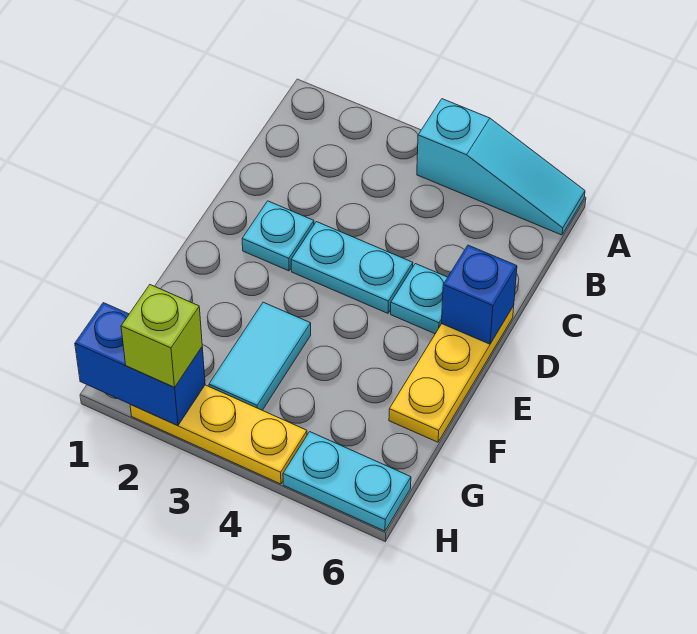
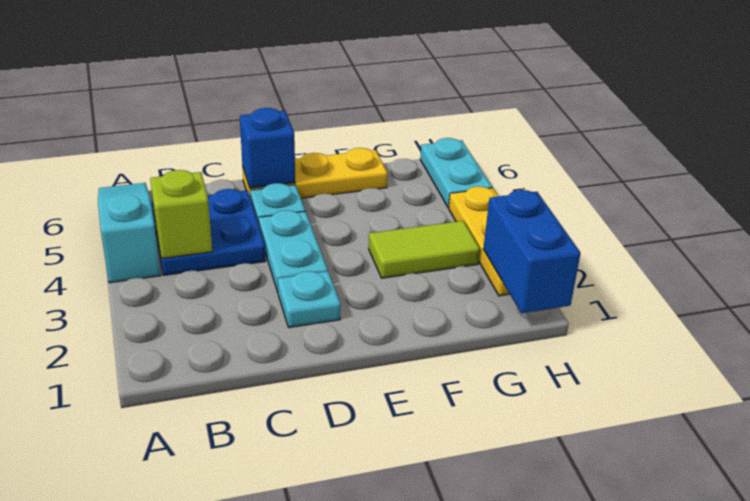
none -> blue 2x2 plate [152,189,265,275]
cyan 1x2 tile [209,302,311,410] -> lime 1x2 tile [369,221,480,278]
lime 1x1 brick [121,285,202,387] -> lime 1x1 brick moved to [150,170,212,259]

